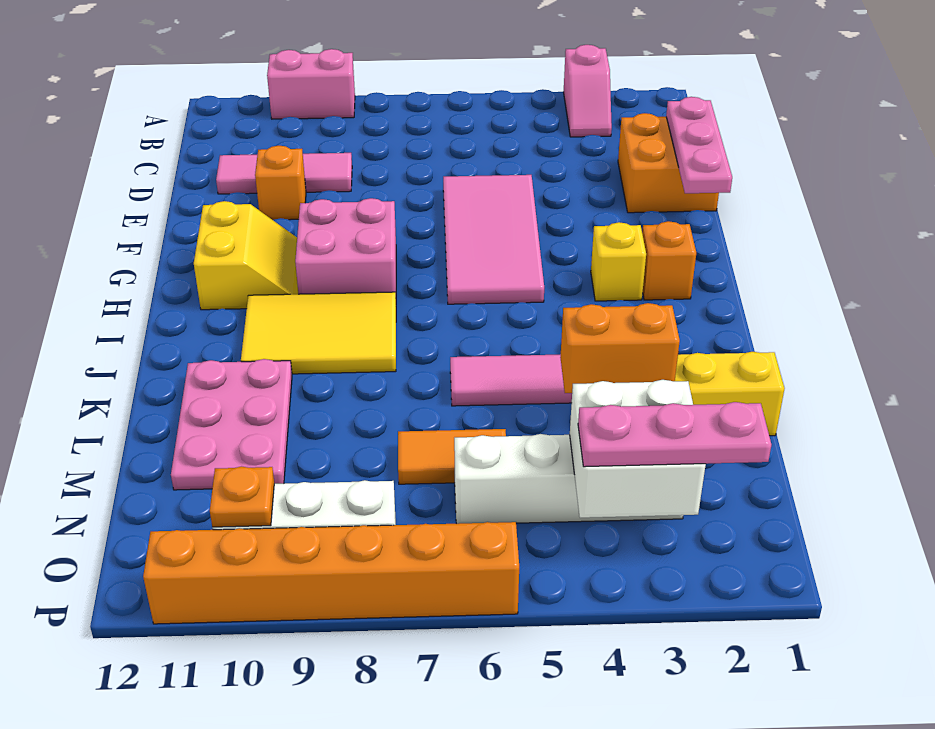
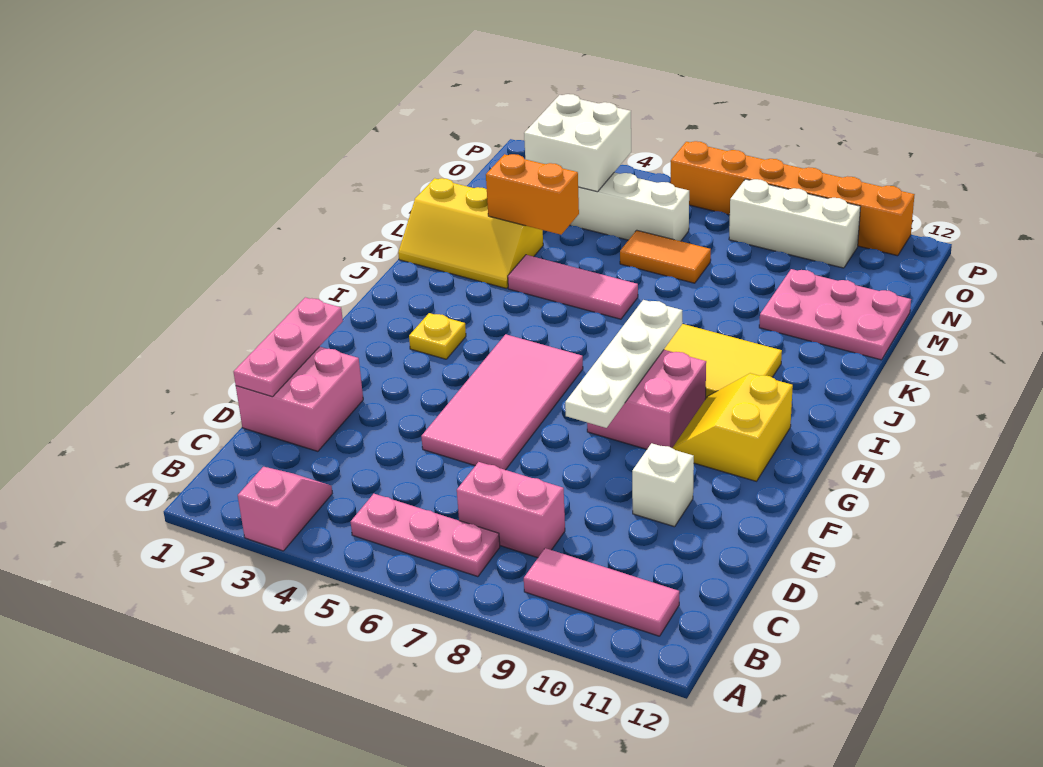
pink 1x2 brick [267,49,355,119] -> pink 1x2 brick moved to [457,462,565,558]
orange 2x2 brick [618,113,719,213] -> pink 2x2 brick [236,347,363,451]
pink 1x3 tile [216,153,352,194] -> pink 1x3 tile moved to [524,548,679,636]
orange 1x1 brick [255,146,306,220] -> white 1x1 brick [632,443,694,527]
none -> white 1x4 plate [565,300,682,428]
orange 1x1 brick [642,221,696,300] -> none
yellow 1x1 brick [591,222,646,301] -> yellow 1x1 plate [409,313,466,359]
pink 2x3 plate [171,359,292,490] -> pink 2x3 plate turned to [759,269,911,360]
pink 1x3 plate [578,402,771,467] -> pink 1x3 plate moved to [351,494,500,577]
orange 1x1 plate [210,466,274,527] -> none

